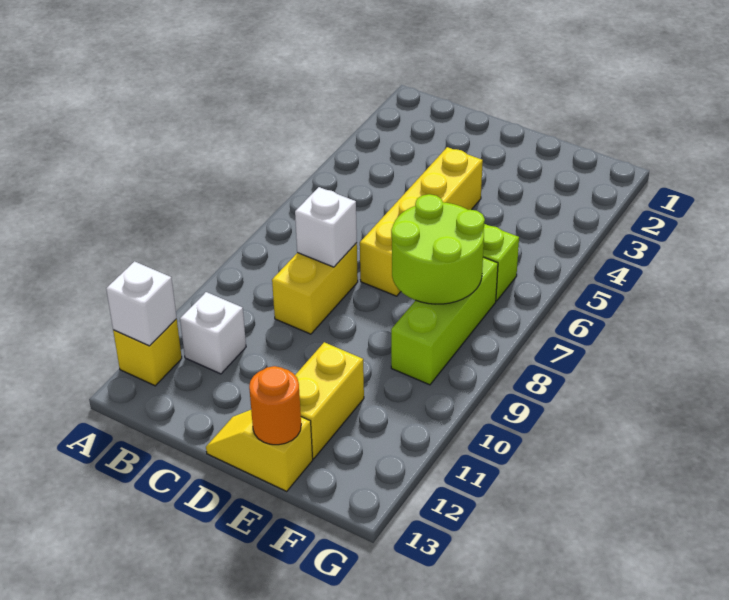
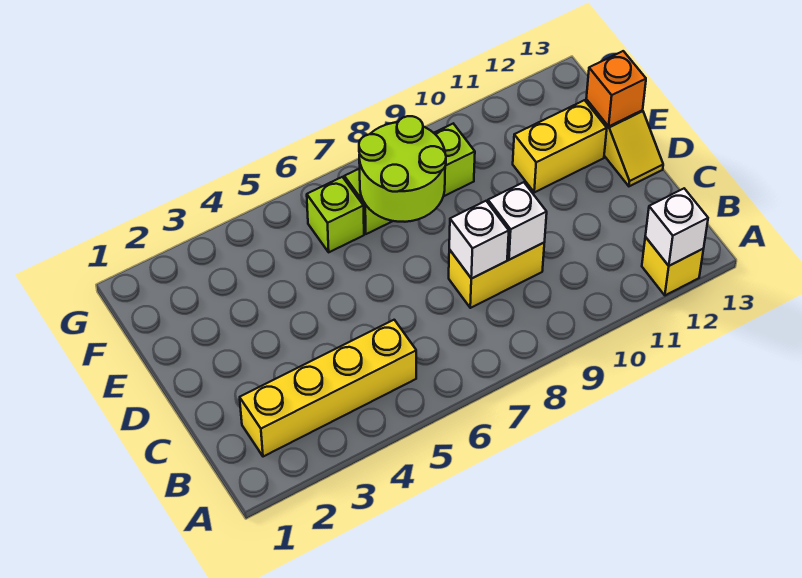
white 1x1 brick [180,292,246,374] -> white 1x1 brick moved to [488,182,547,260]
yellow 1x4 brick [360,147,483,296] -> yellow 1x4 brick moved to [240,320,416,457]
orange 1x1 round brick [249,366,301,445] -> orange 1x1 brick [586,51,646,126]

